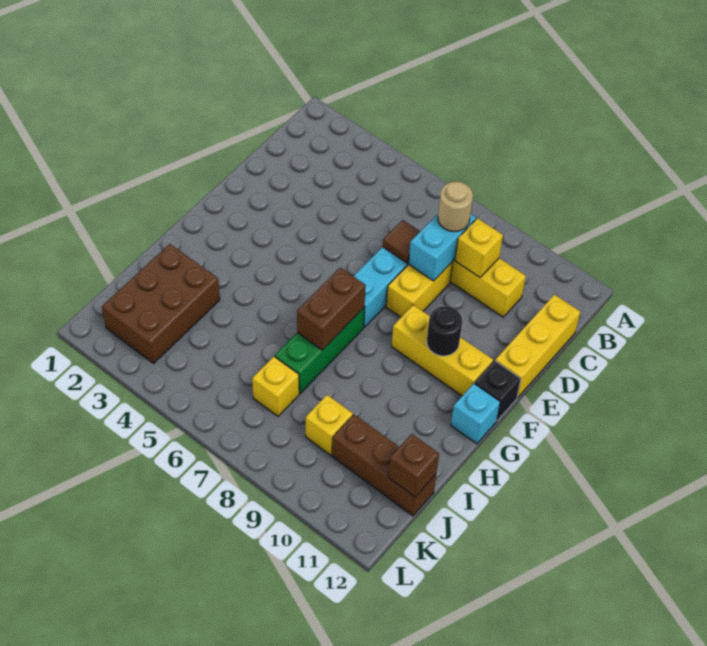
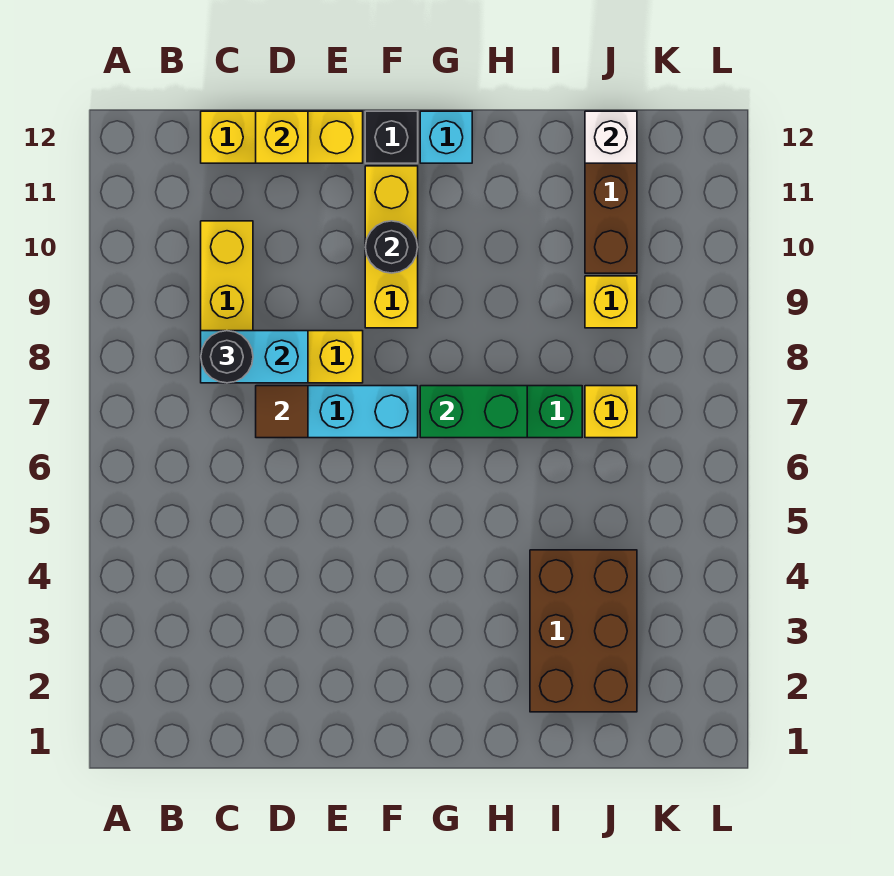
tan 1x1 round brick [438,182,473,232] -> black 1x1 round brick [201,331,253,383]
yellow 1x1 brick [455,218,503,277] -> yellow 1x1 brick moved to [256,111,308,163]
brown 1x2 brick [297,267,366,350] -> green 1x2 brick [420,386,527,438]
brown 2x3 brick [102,244,220,363] -> brown 2x3 brick turned to [530,550,637,712]
brown 1x1 brick [388,434,439,497] -> white 1x1 brick [585,111,637,163]

